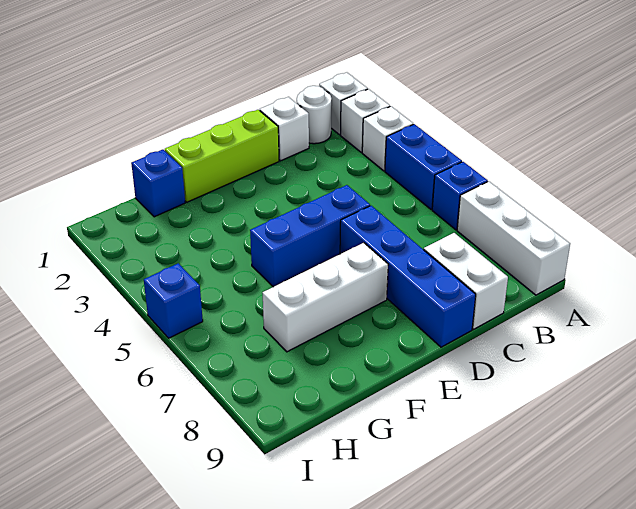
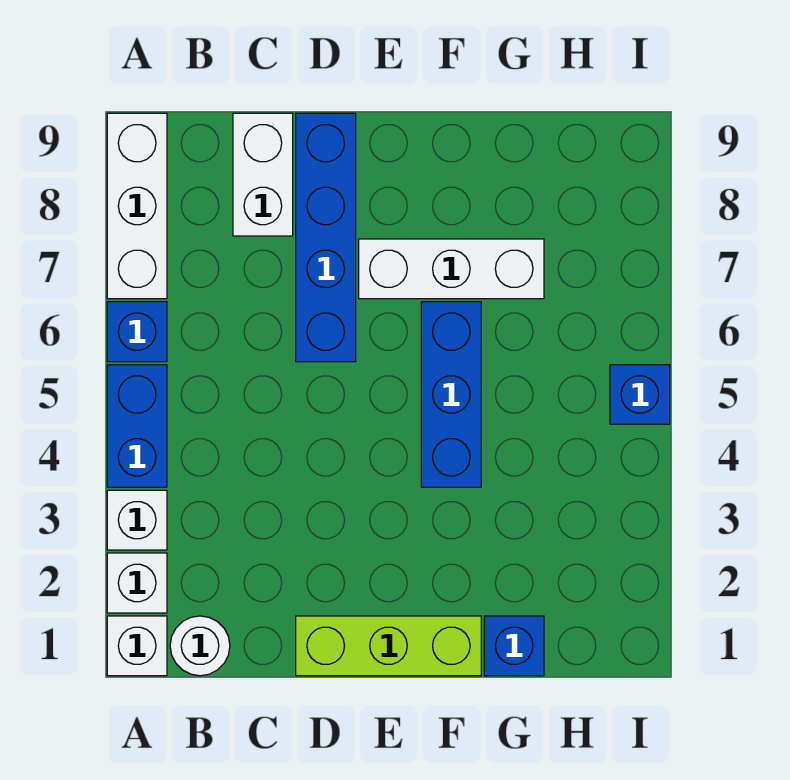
white 1x1 brick [260,97,309,161] -> none
blue 1x3 brick [250,185,370,287] -> blue 1x3 brick turned to [421,302,481,487]

